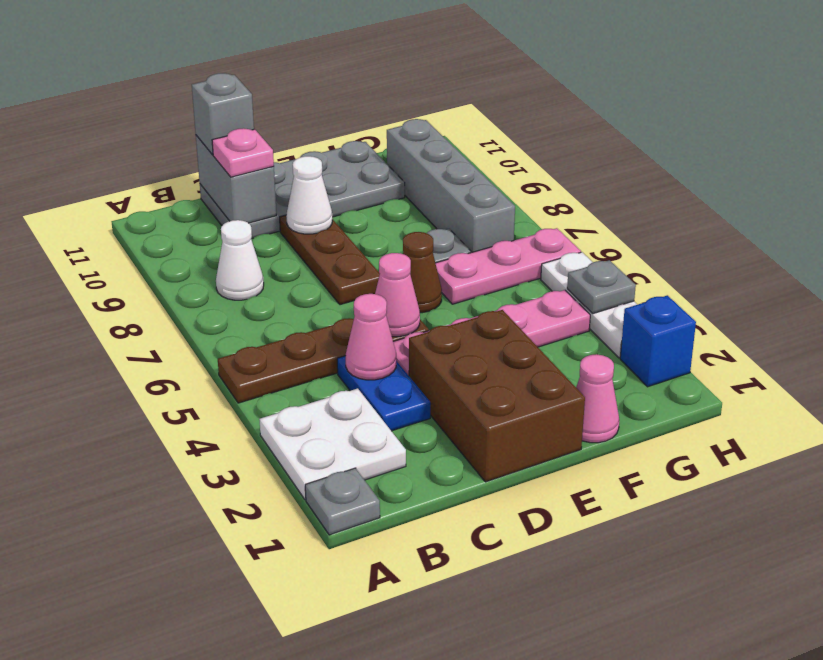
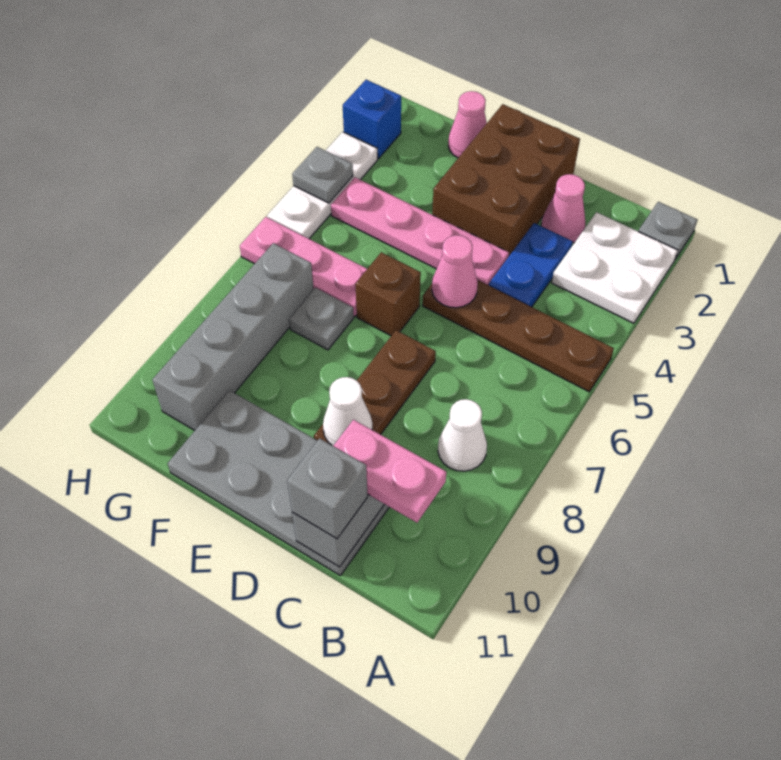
pink 1x1 cone [346,294,396,380] -> pink 1x1 cone moved to [541,174,585,243]
pink 1x1 plate [212,128,274,177] -> pink 1x2 plate [333,420,446,523]
brown 1x1 cone [403,232,442,313] -> brown 1x1 brick [355,252,421,336]

